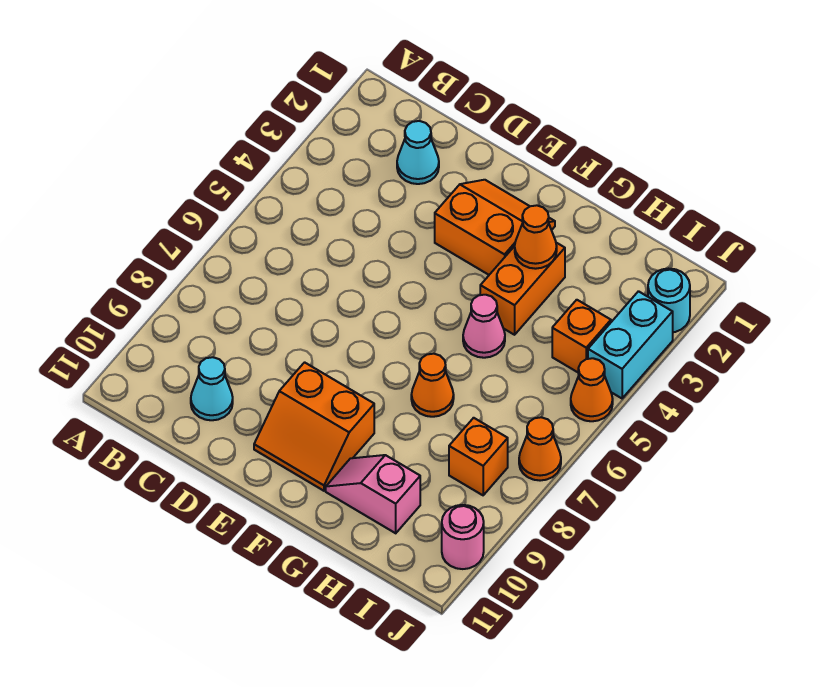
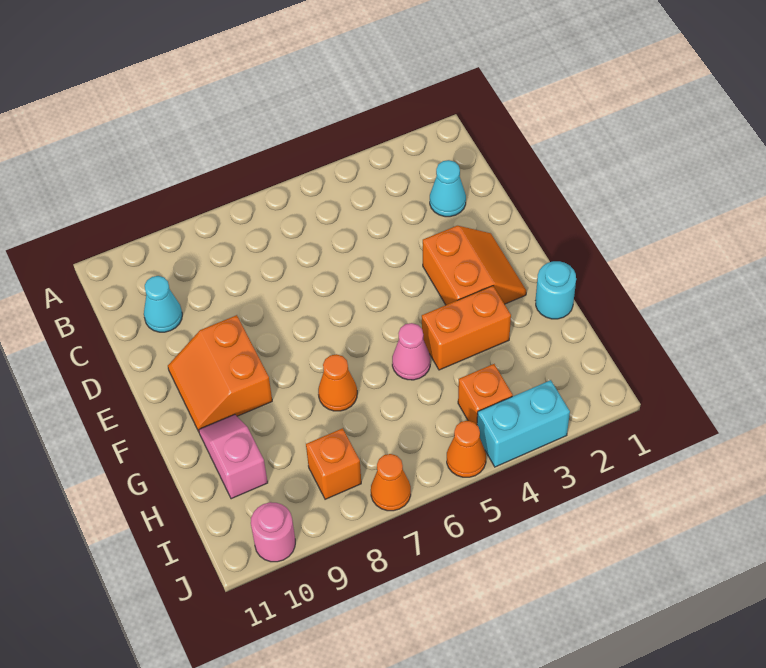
orange 1x1 cone [515,205,557,269] -> none
cyan 1x1 round brick [648,269,690,332] -> cyan 1x1 round brick moved to [536,261,576,319]

